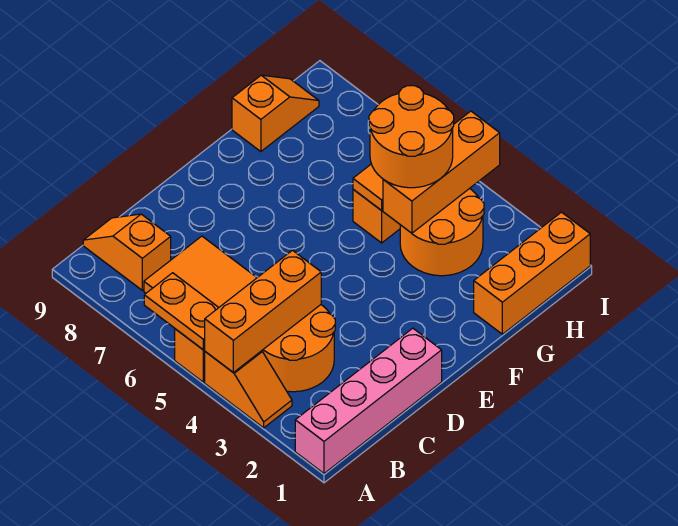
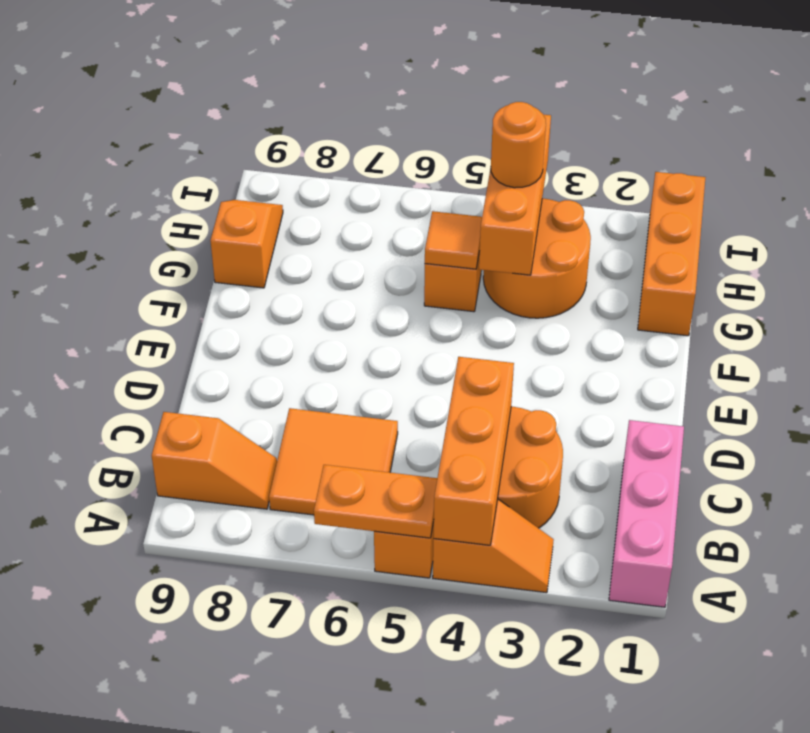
pink 1x4 brick [295,328,442,473] -> pink 1x3 brick [609,420,684,607]
orange 1x2 slope [83,214,171,290] -> orange 1x2 slope turned to [152,412,277,509]
orange 2x2 round brick [369,86,454,188] -> orange 1x1 round brick [491,102,546,188]

